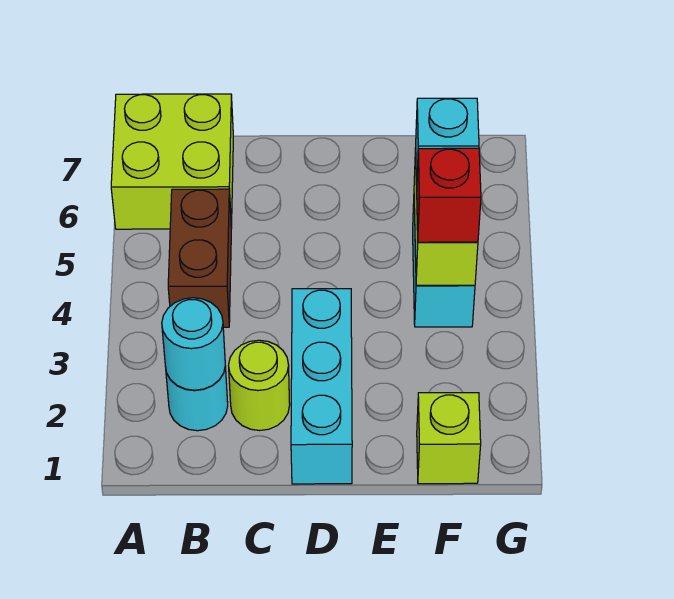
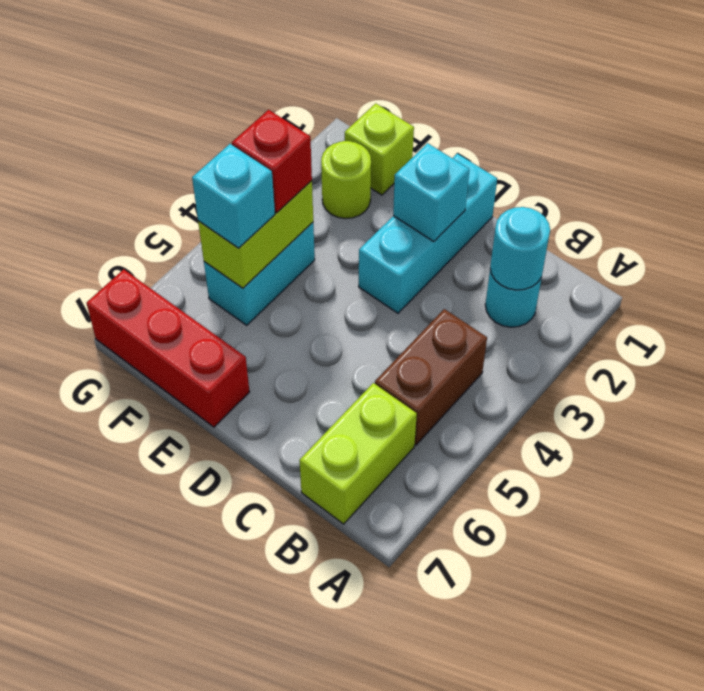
lime 2x2 brick [111,94,233,229] -> lime 1x2 brick [299,383,417,524]
lime 1x1 round brick [229,340,290,431] -> lime 1x1 round brick moved to [321,141,371,218]
none -> cyan 1x1 brick [393,143,469,242]
none -> red 1x3 brick [87,269,249,427]

